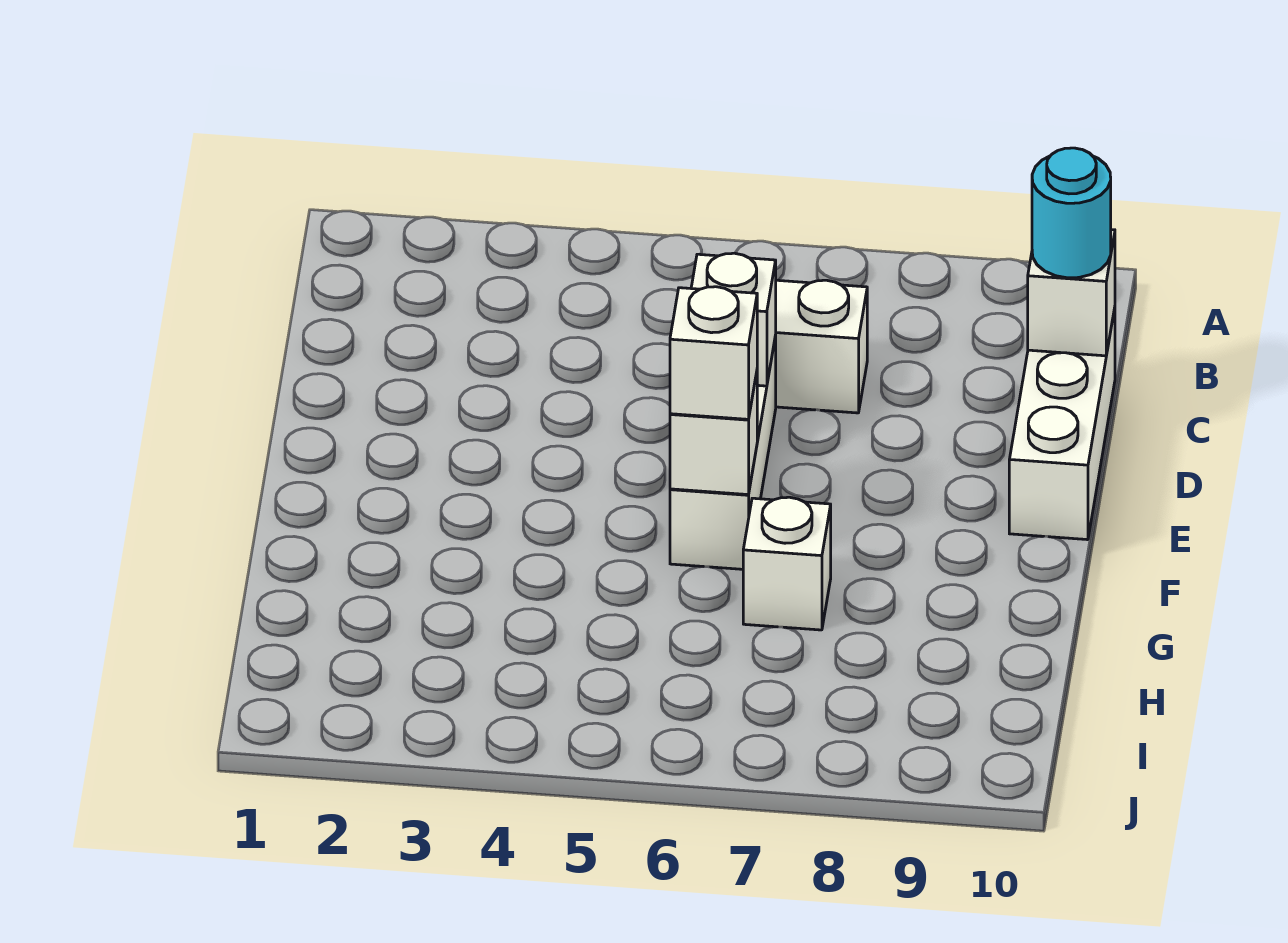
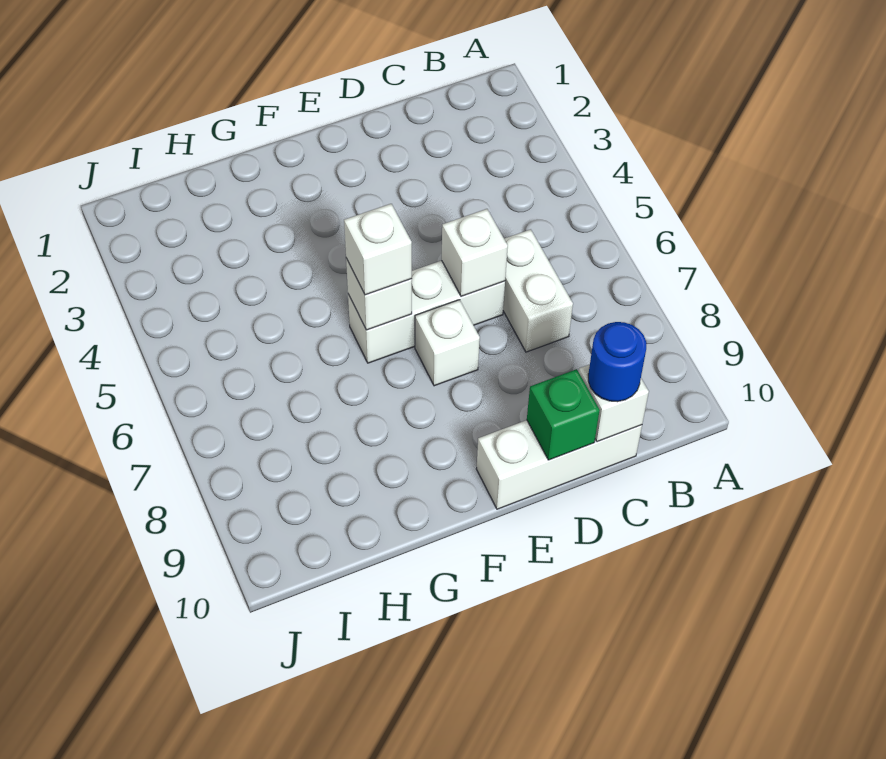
cyan 1x1 round brick [1032,148,1111,278] -> blue 1x1 round brick [588,322,646,402]
none -> green 1x1 brick [527,369,600,460]
white 1x1 brick [743,497,831,630] -> white 1x1 brick moved to [415,300,480,386]

